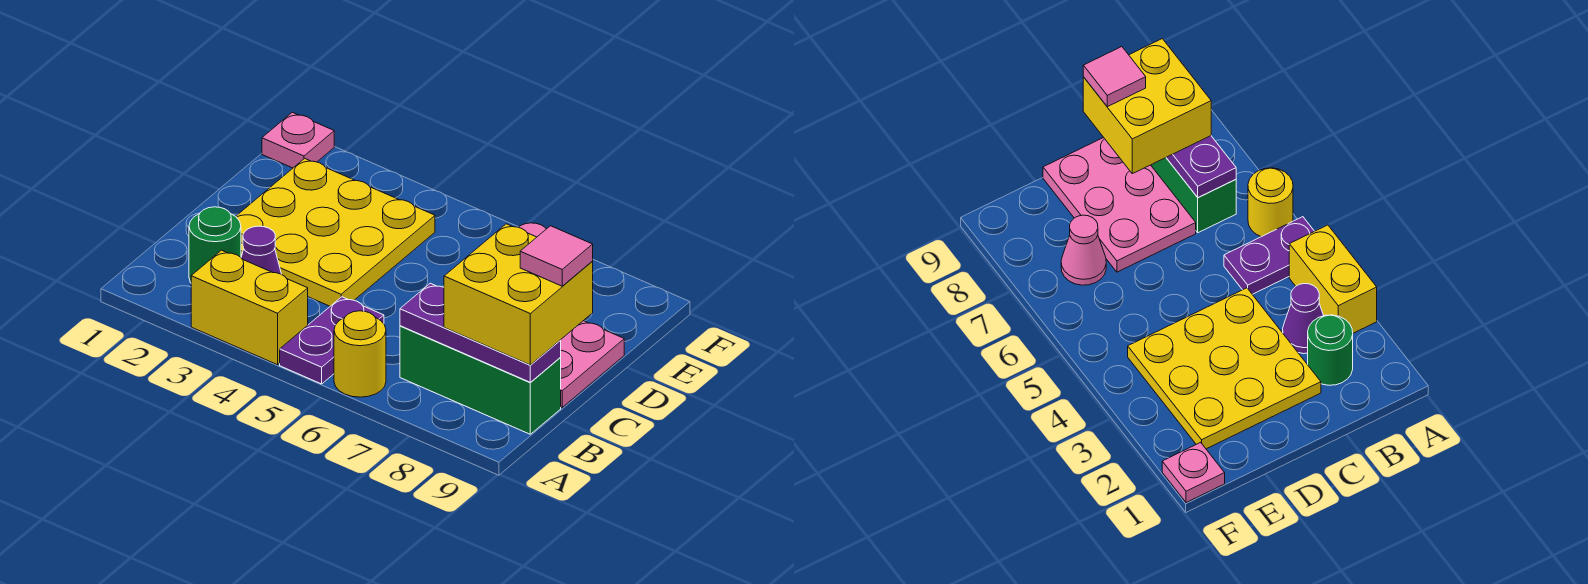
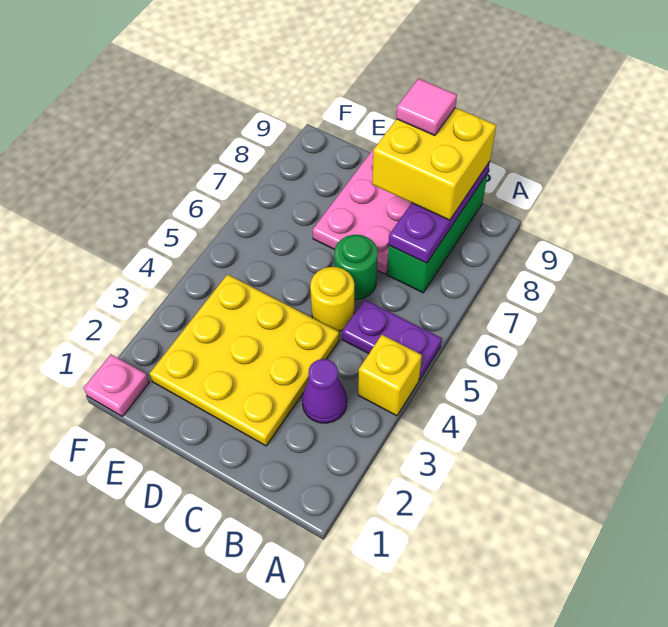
yellow 1x2 brick [191,250,308,365] -> yellow 1x1 brick [358,335,422,416]
yellow 1x1 round brick [334,311,386,397] -> yellow 1x1 round brick moved to [310,267,354,331]
green 1x1 round brick [189,207,241,283] -> green 1x1 round brick moved to [334,235,378,299]
pink 1x1 cone [1061,215,1106,285] -> none

